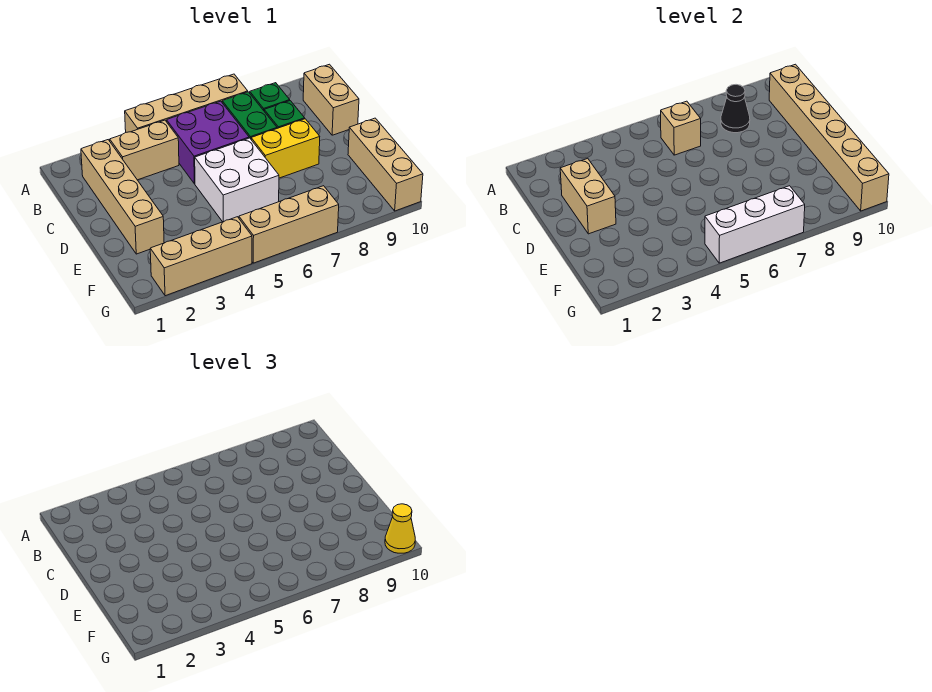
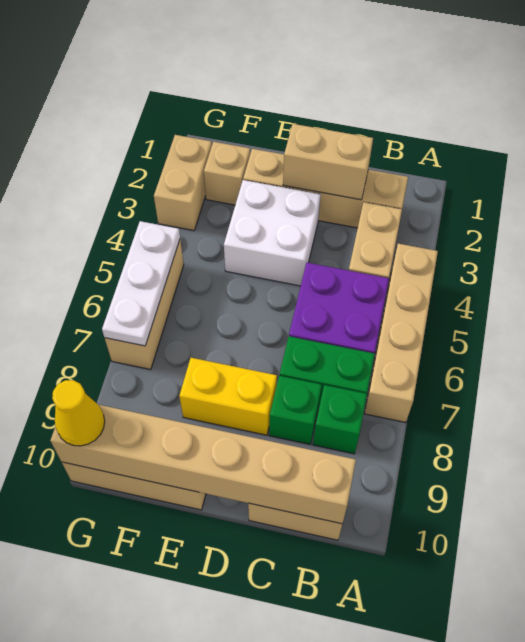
tan 1x1 brick [661,101,701,155] -> tan 1x1 brick moved to [204,142,250,205]
black 1x1 cone [721,85,750,133] -> none
white 2x2 brick [195,138,279,222] -> white 2x2 brick moved to [224,180,321,286]
yellow 1x2 brick [251,119,320,178] -> yellow 1x2 brick turned to [179,358,277,435]
tan 1x3 brick [150,217,252,296] -> tan 1x2 brick [154,135,212,231]
white 1x3 brick [705,186,805,263] -> white 1x3 plate [102,221,180,346]

